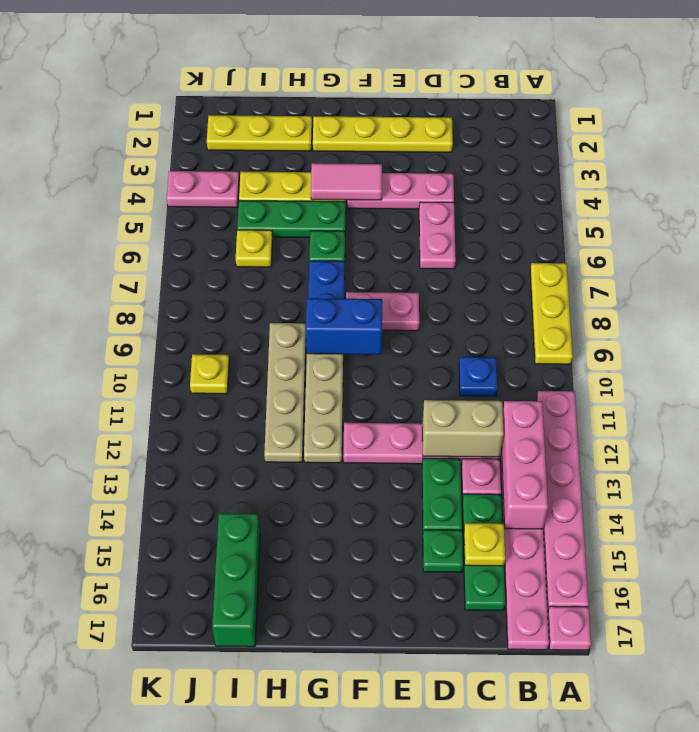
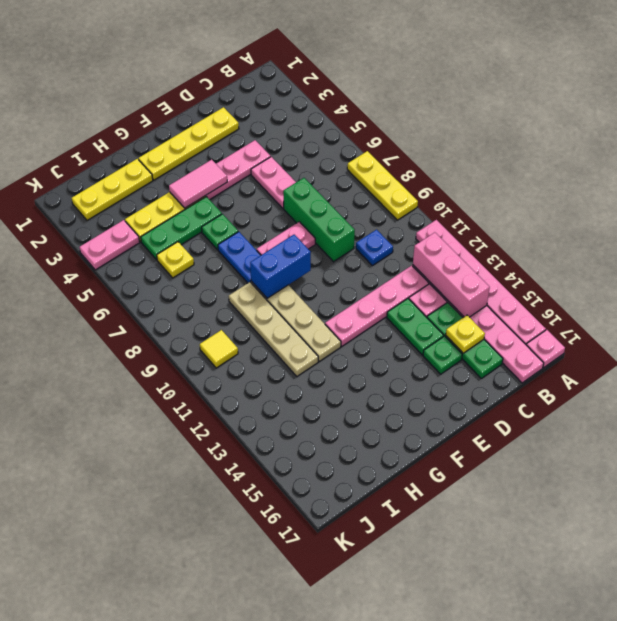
tan 1x2 brick [422,400,504,457] -> none
green 1x3 brick [212,513,260,647] -> green 1x3 brick moved to [283,178,355,262]
yellow 1x1 plate [190,354,229,394] -> yellow 1x1 tile [200,330,238,368]

